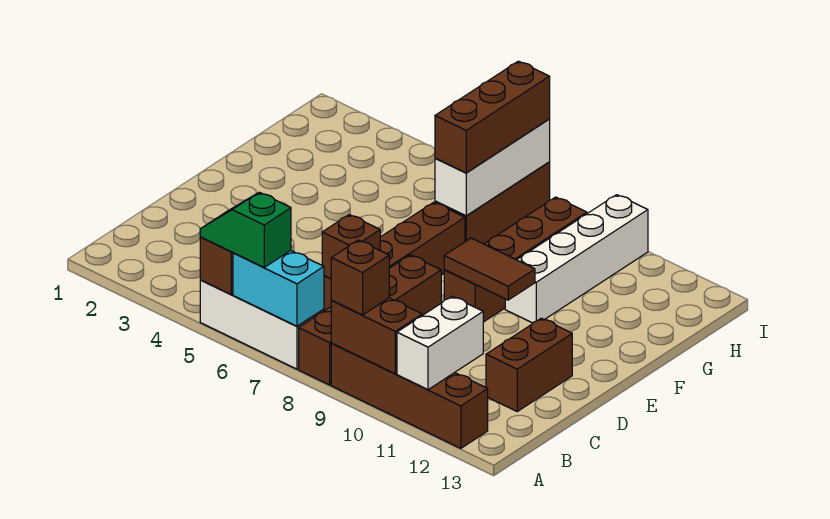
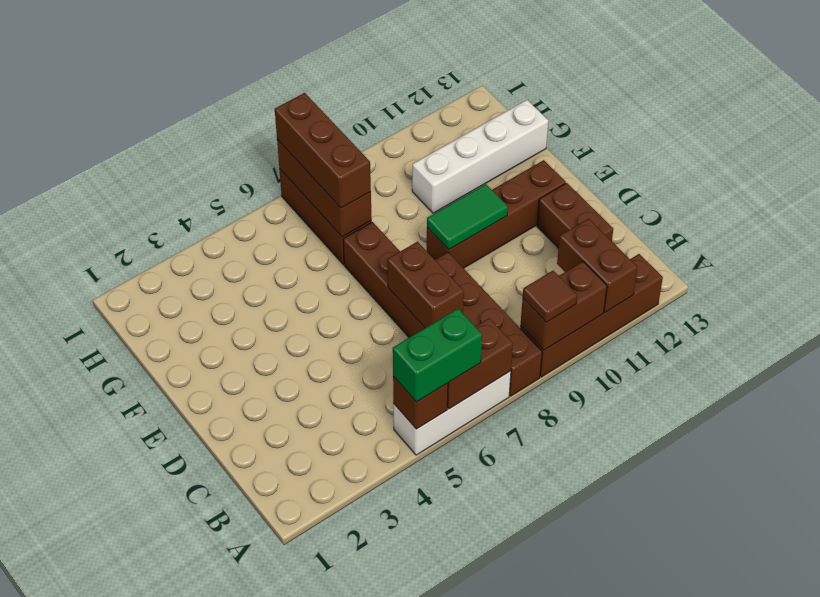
green 1x2 slope [200,192,291,267] -> green 1x2 brick [393,309,482,402]
cyan 1x2 brick [233,251,324,326] -> brown 1x2 brick [447,318,513,409]
brown 1x1 brick [331,240,389,315] -> brown 1x1 tile [523,271,577,322]
white 1x2 brick [397,297,483,390] -> brown 1x2 brick [557,219,637,312]
brown 1x1 brick [322,215,380,279] -> brown 1x2 brick [387,242,464,328]
brown 1x4 brick [444,197,587,322] -> brown 1x4 brick turned to [427,160,566,268]
brown 1x2 tile [444,238,535,300] -> green 1x2 tile [427,184,508,250]
white 1x4 brick [505,195,648,323] -> white 1x4 brick turned to [412,100,548,213]
white 1x3 brick [435,119,550,216] -> brown 1x3 brick [277,139,372,237]

